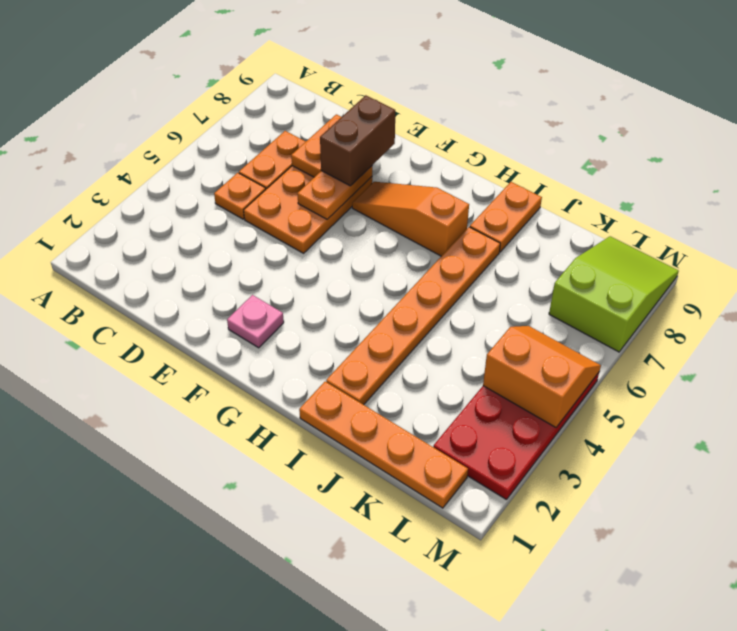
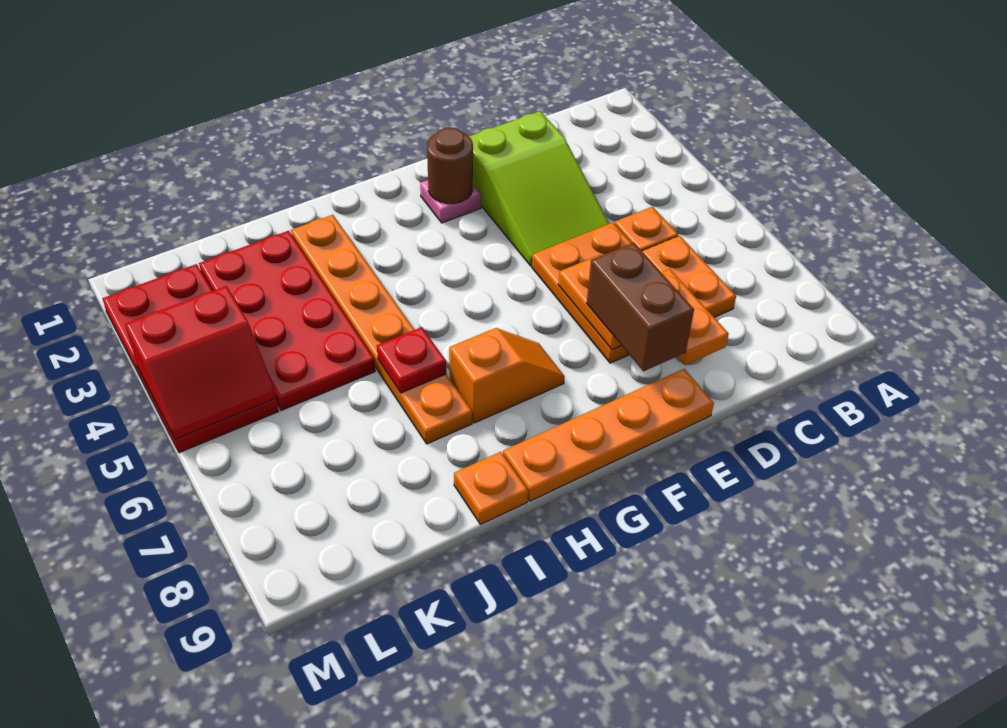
none -> brown 1x1 round brick [427,128,473,204]
orange 1x3 slope [352,182,469,256] -> orange 1x2 slope [449,328,565,423]
orange 1x4 plate [299,382,468,508] -> orange 1x4 plate moved to [503,369,714,501]
none -> red 1x1 plate [377,327,446,393]
orange 1x2 plate [470,182,542,252] -> orange 1x1 plate [454,452,528,525]
none -> red 2x4 plate [199,231,375,411]
orange 2x2 slope [483,326,601,427] -> red 2x2 slope [125,286,276,440]
lime 2x3 slope [549,236,679,352] -> lime 2x3 slope moved to [469,111,609,266]

